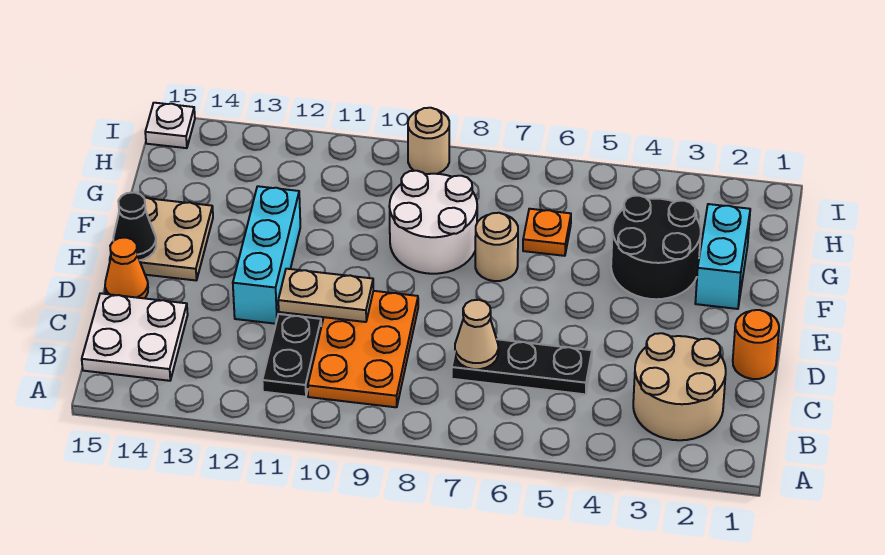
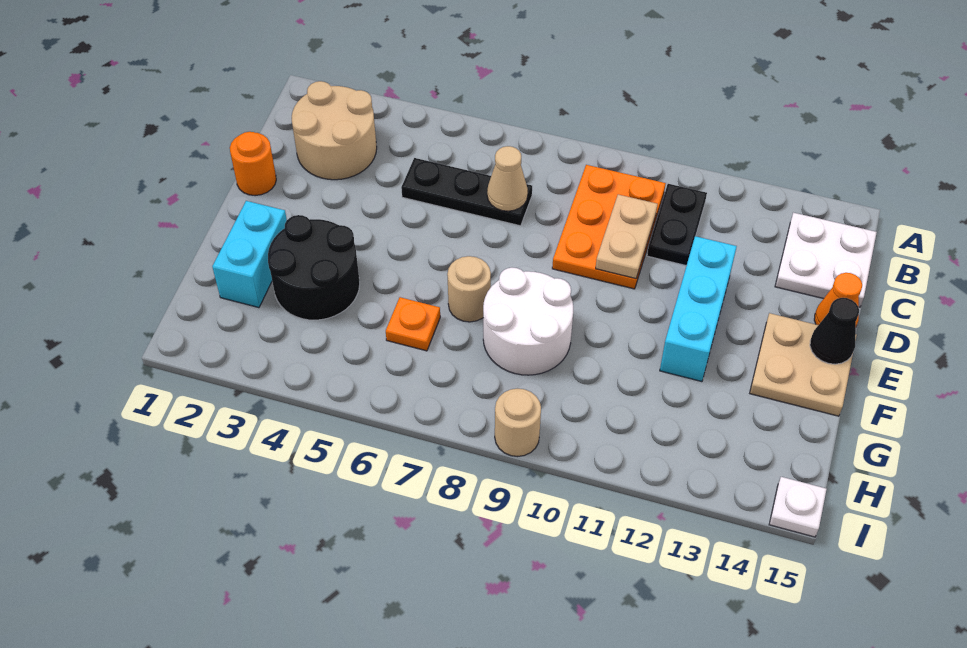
tan 1x2 plate [278,269,373,322] -> tan 1x2 plate turned to [596,194,658,279]

